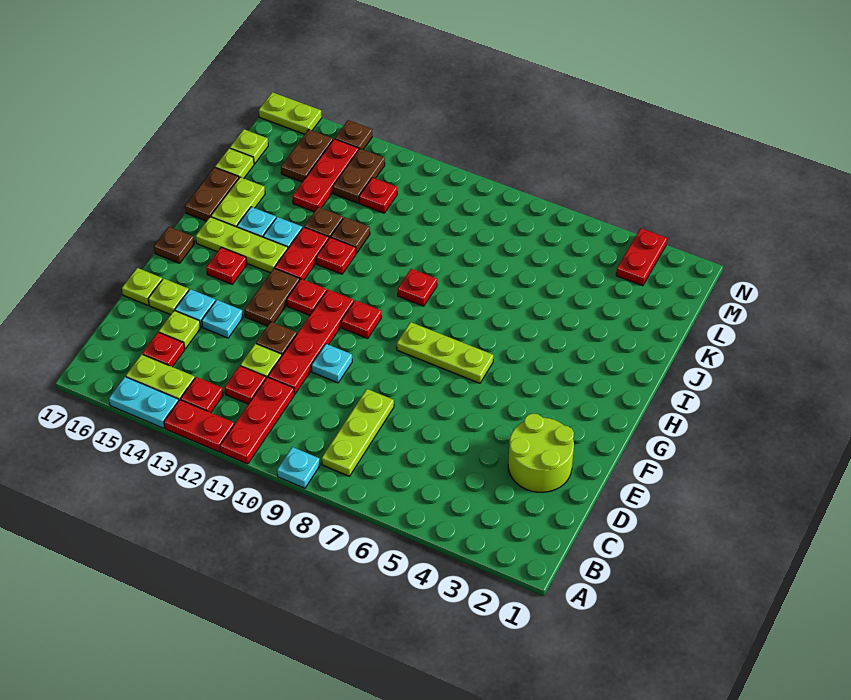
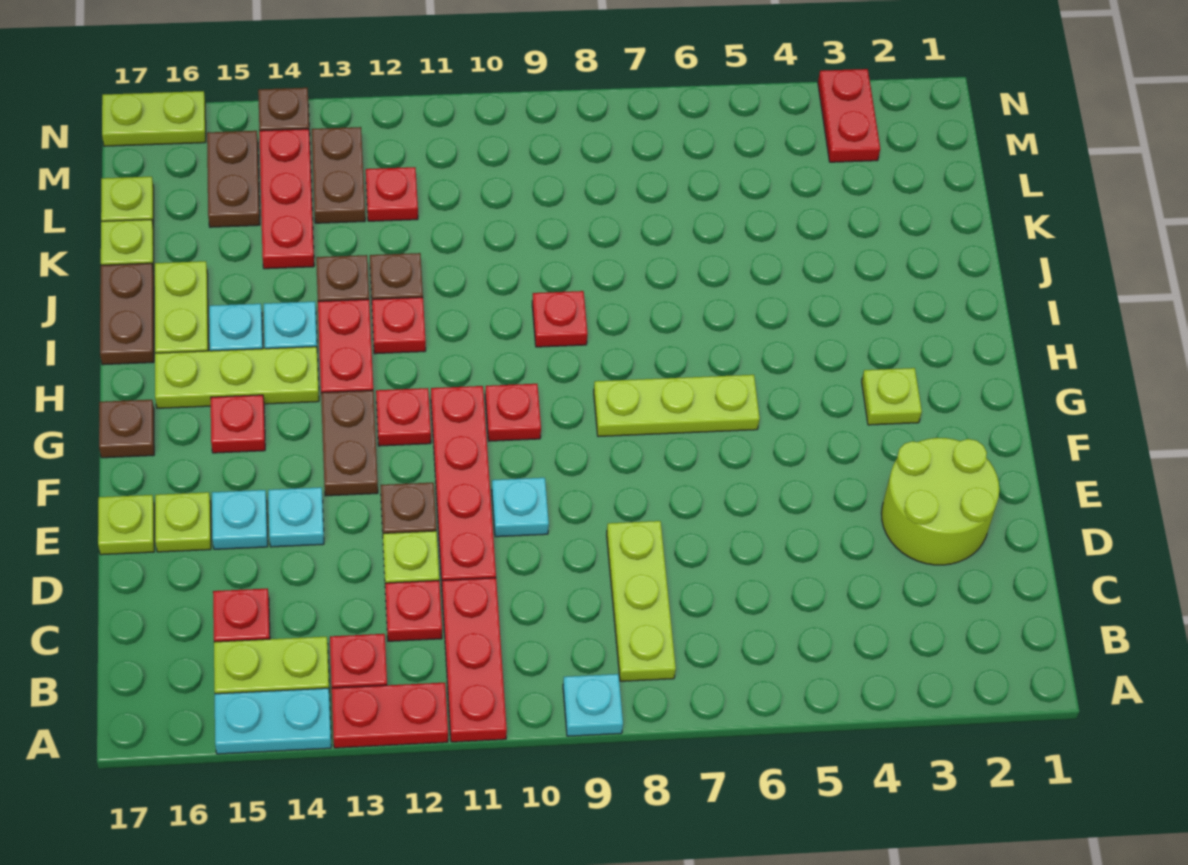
lime 1x1 plate [159,311,200,349] -> lime 1x1 plate moved to [862,368,922,425]

